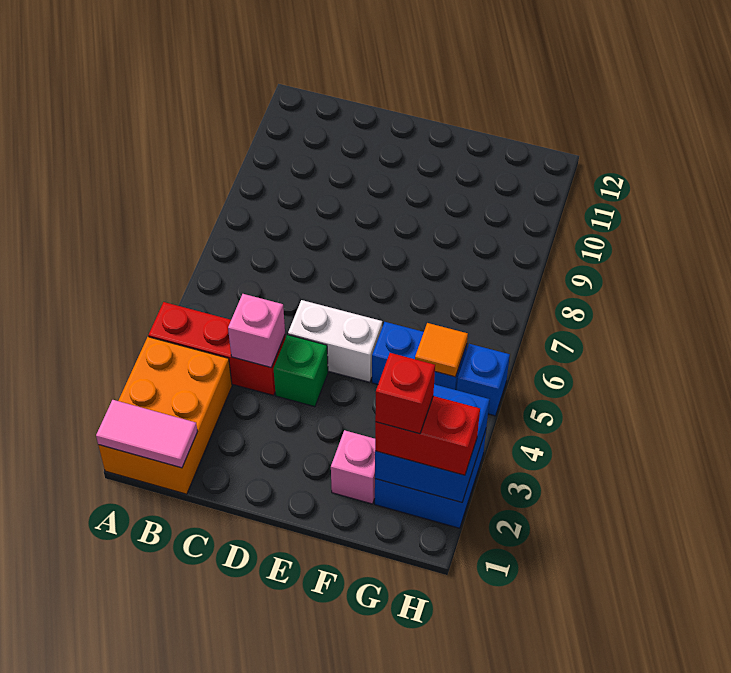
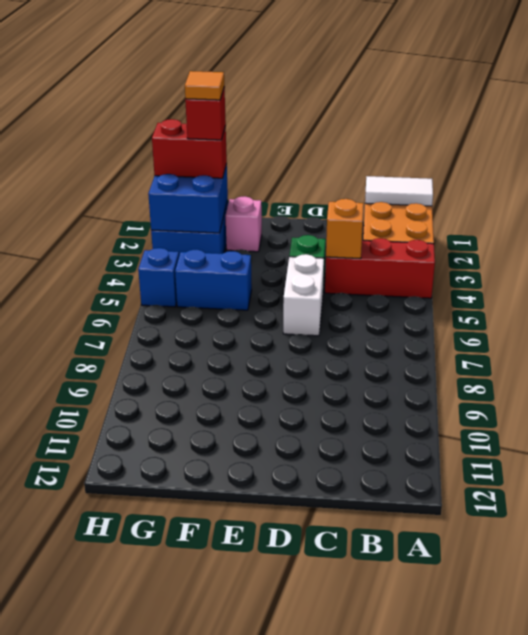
pink 1x2 tile [96,400,198,468] -> white 1x2 tile [365,176,433,206]
pink 1x1 brick [228,294,285,367] -> orange 1x1 brick [326,199,364,259]
white 1x2 brick [288,300,382,382] -> white 1x2 brick turned to [283,254,324,336]
orange 1x1 tile [415,323,468,377] -> orange 1x1 tile moved to [185,71,224,100]

